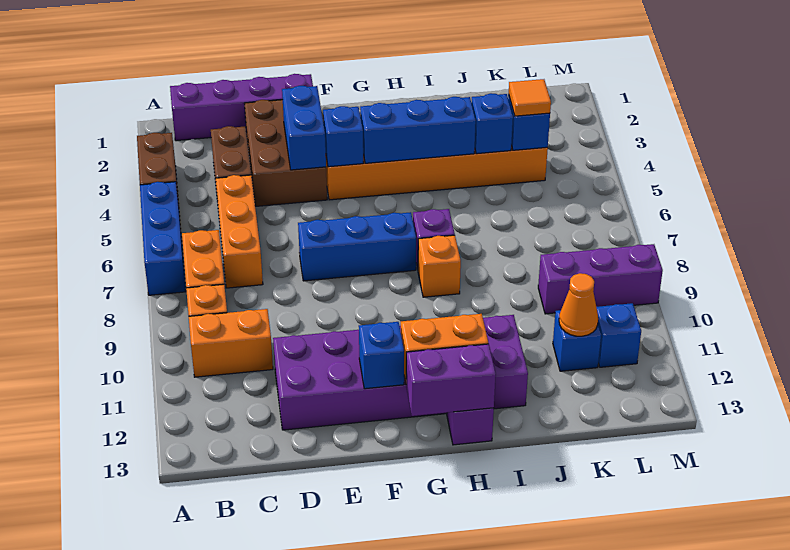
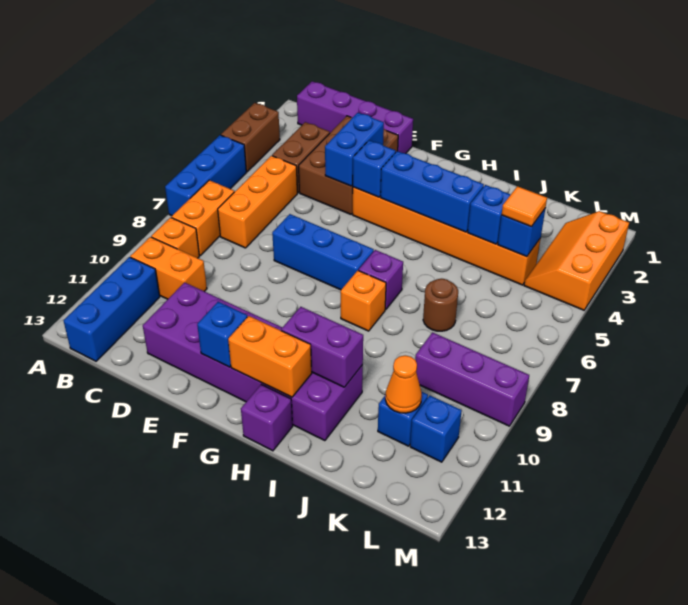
none -> blue 1x3 brick [64,257,160,361]
purple 1x2 brick [406,344,496,416] -> purple 1x2 brick moved to [281,307,363,387]
none -> brown 1x1 round brick [423,279,458,331]
none -> orange 2x3 slope [524,211,629,310]

